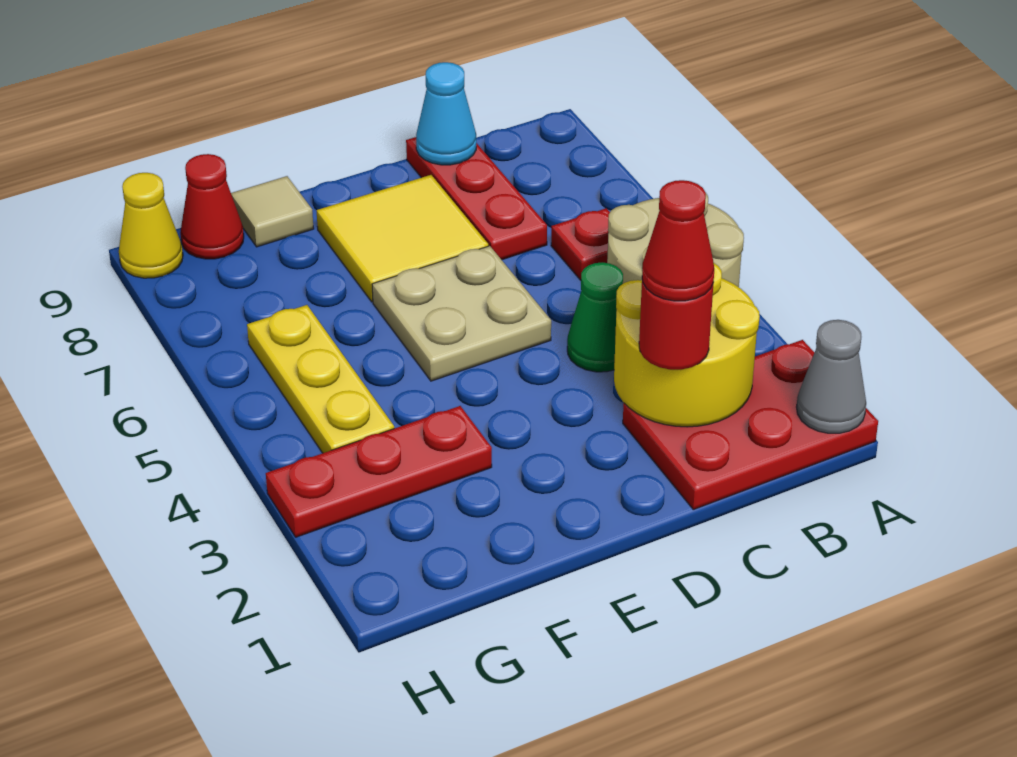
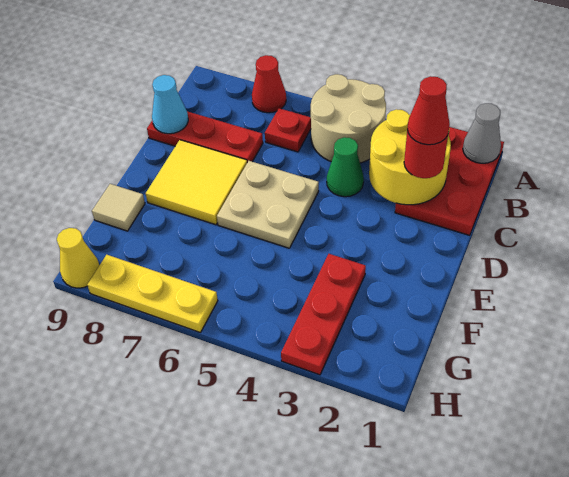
yellow 1x3 plate [247,305,394,453] -> yellow 1x3 plate moved to [87,255,218,332]
red 1x1 cone [180,154,244,259] -> red 1x1 cone moved to [252,55,286,113]

